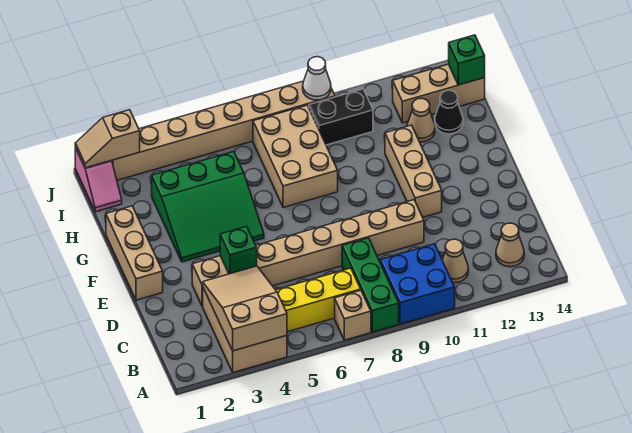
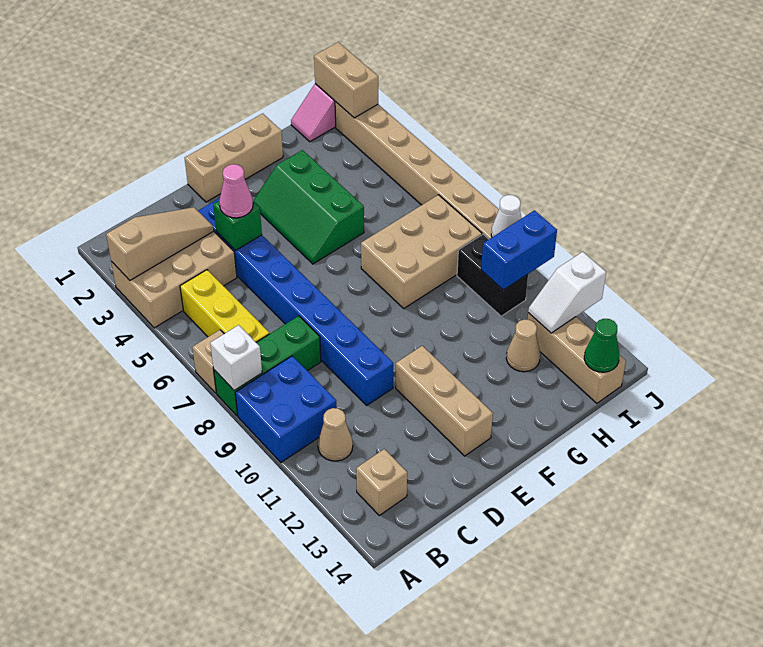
tan 2x3 slope [203,266,287,351] -> tan 1x3 slope [106,207,214,280]
none -> white 1x1 brick [210,325,262,390]
tan 1x1 cone [496,223,524,267] -> tan 1x1 brick [356,449,407,515]
tan 1x8 brick [192,200,424,306] -> blue 1x8 brick [198,198,393,405]
none -> pink 1x1 cone [219,164,253,218]
tan 1x3 brick [385,125,442,217] -> tan 1x3 brick turned to [396,346,493,456]
green 3x3 slope [152,152,264,262] -> green 2x3 slope [253,150,364,264]
black 1x1 cone [435,90,463,134] -> none
none -> blue 1x2 brick [481,210,557,290]
none -> white 1x2 slope [528,252,606,333]
green 1x1 brick [449,35,485,85] -> green 1x1 cone [584,319,619,372]
tan 1x2 slope [75,110,140,168] -> tan 1x2 brick [314,42,378,118]

